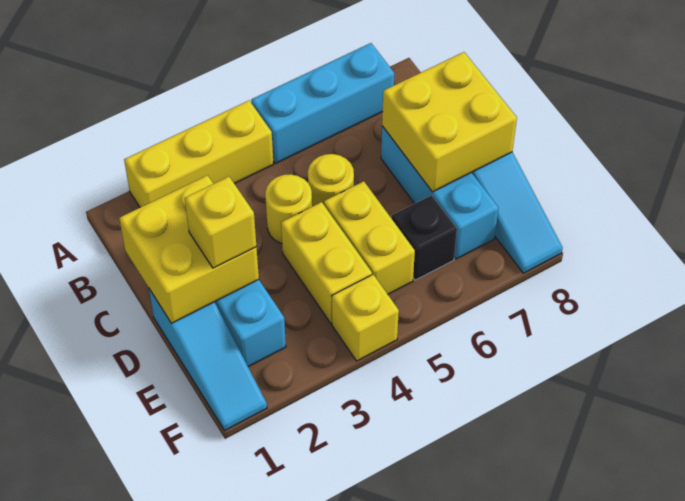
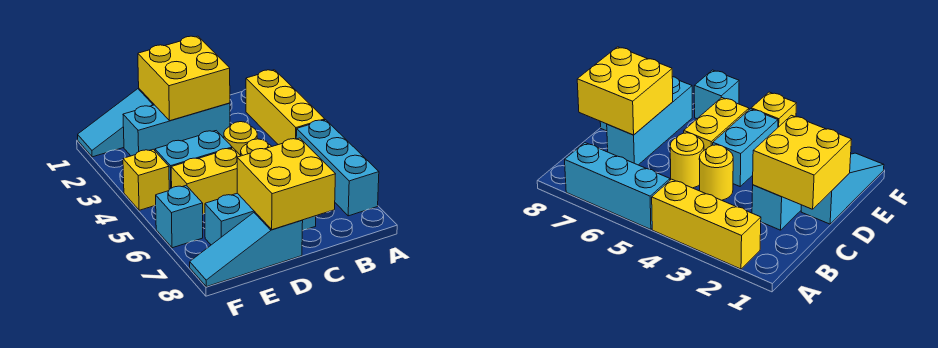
yellow 1x1 brick [185,177,256,268] -> none
yellow 1x2 brick [281,202,372,324] -> cyan 1x2 brick [155,131,232,189]
black 1x1 brick [392,195,457,280] -> none
none -> cyan 1x1 brick [156,185,203,248]

